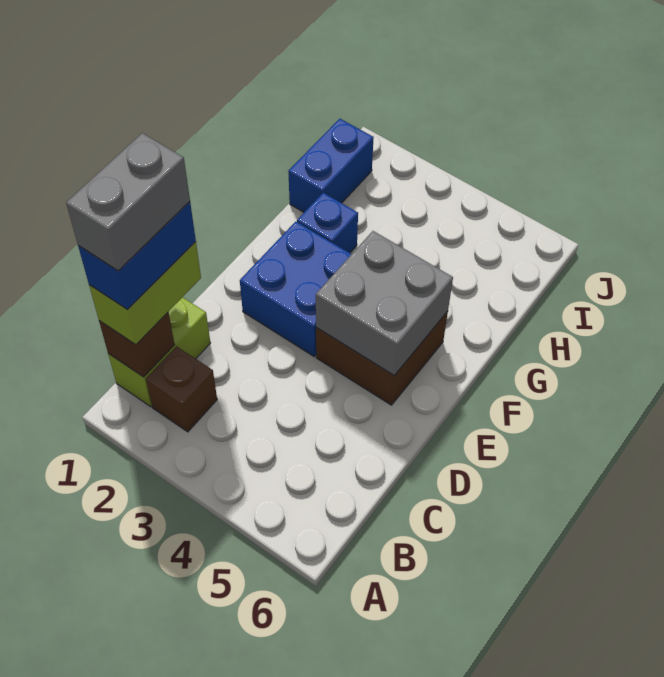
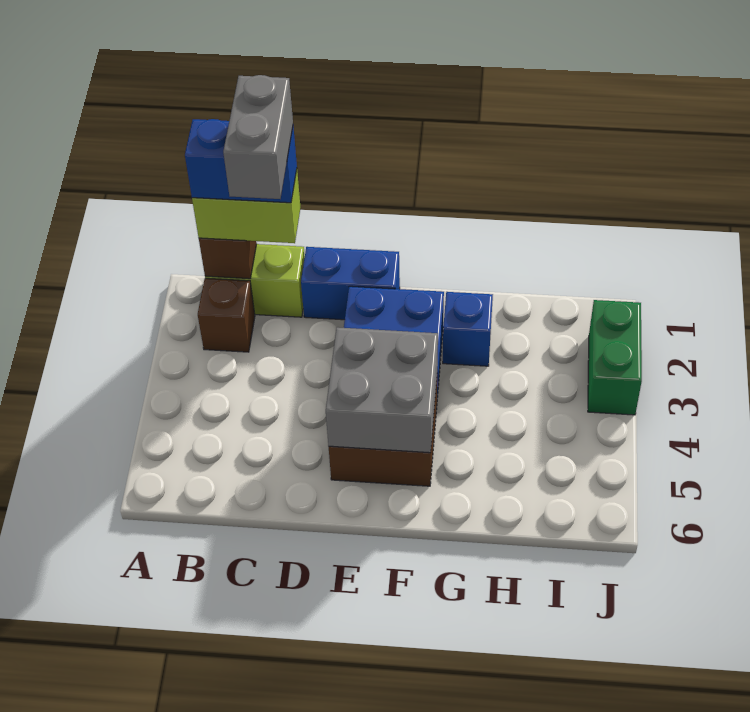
grey 1x2 brick [66,133,190,271] -> grey 1x2 brick turned to [223,75,293,199]
blue 1x2 brick [288,119,374,212] -> blue 1x2 brick moved to [301,247,400,320]
none -> green 1x2 brick [588,300,642,415]

